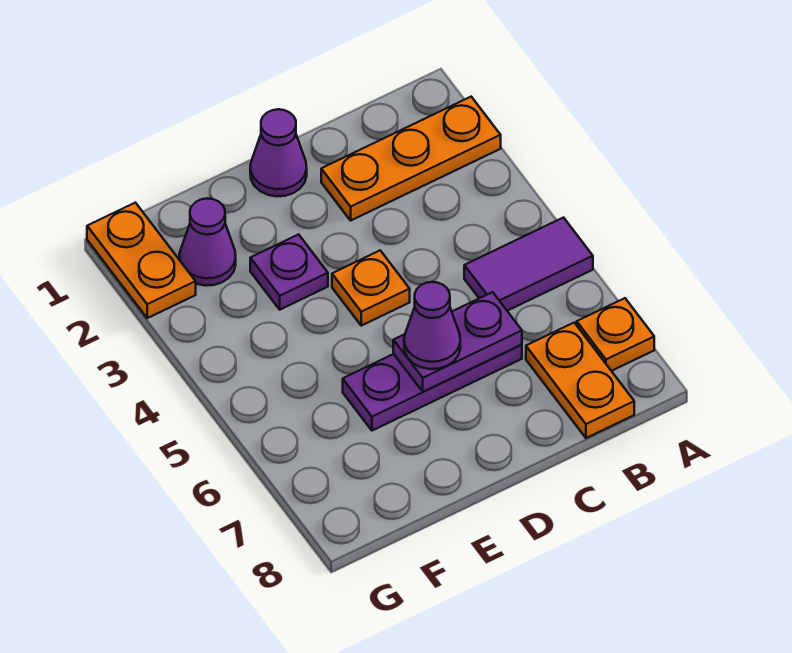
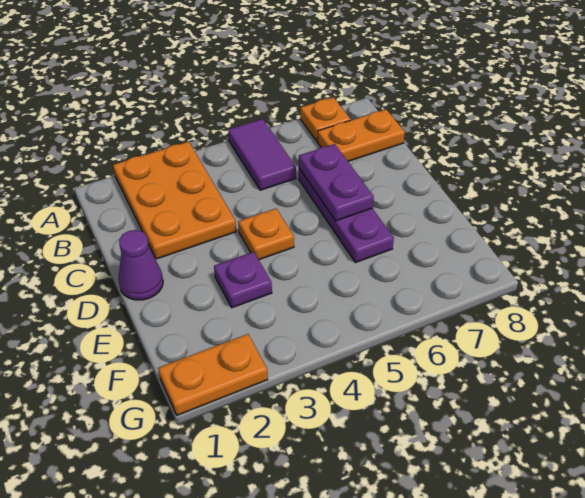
orange 1x3 plate [321,97,501,220] -> orange 2x3 plate [113,142,236,259]
purple 1x1 cone [404,282,460,369] -> none
purple 1x1 cone [179,198,236,286] -> none

